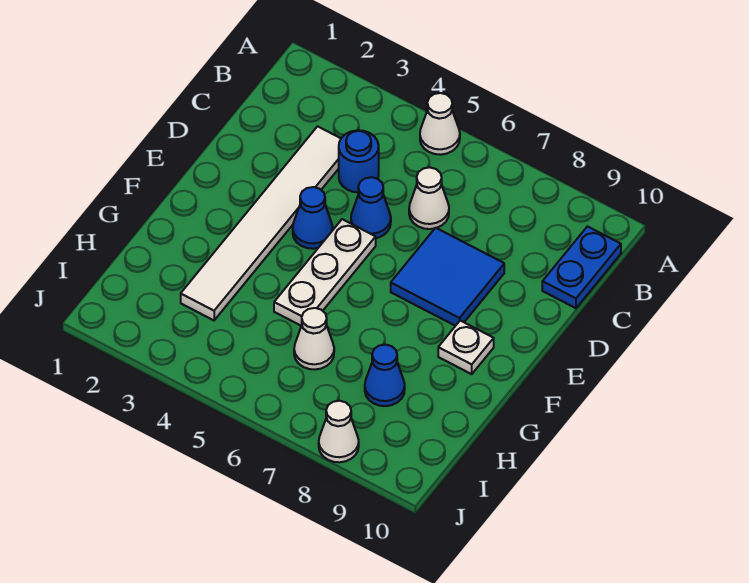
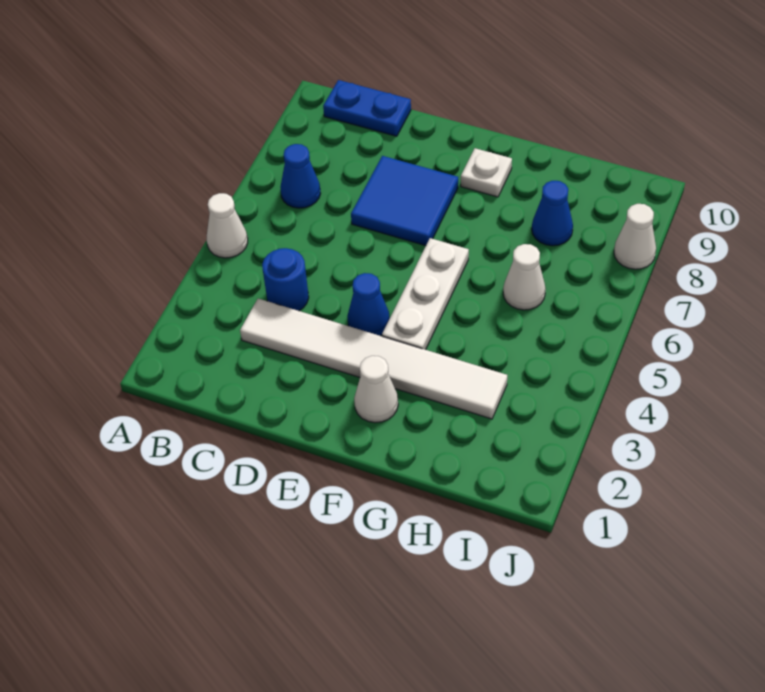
white 1x1 cone [409,167,449,229] -> white 1x1 cone moved to [354,356,398,423]
blue 1x1 cone [351,177,391,238] -> blue 1x1 cone moved to [280,144,321,208]
white 1x3 plate [274,219,376,326] -> white 1x3 plate turned to [382,238,469,350]

